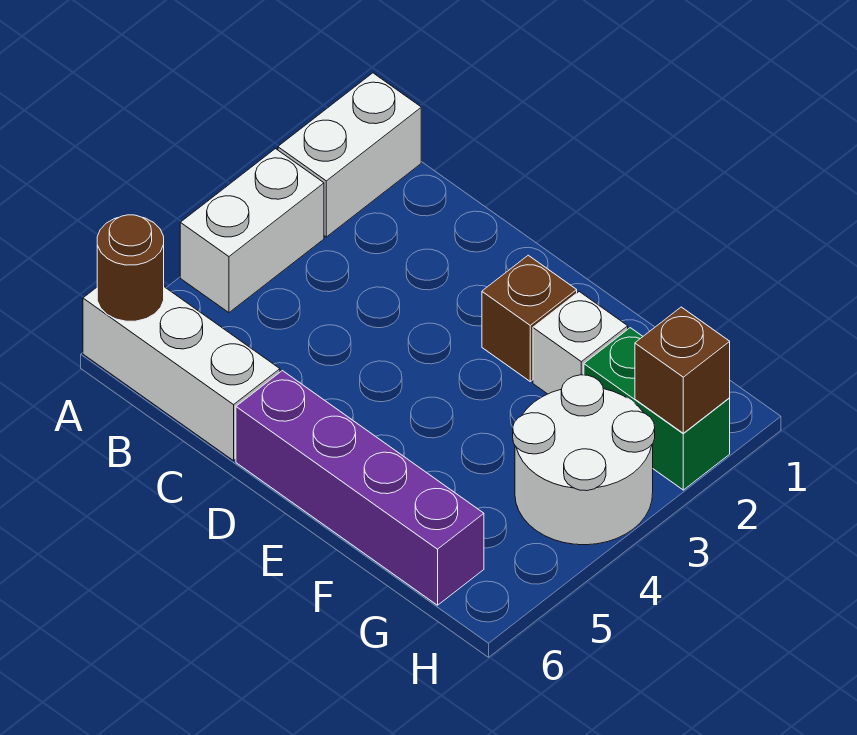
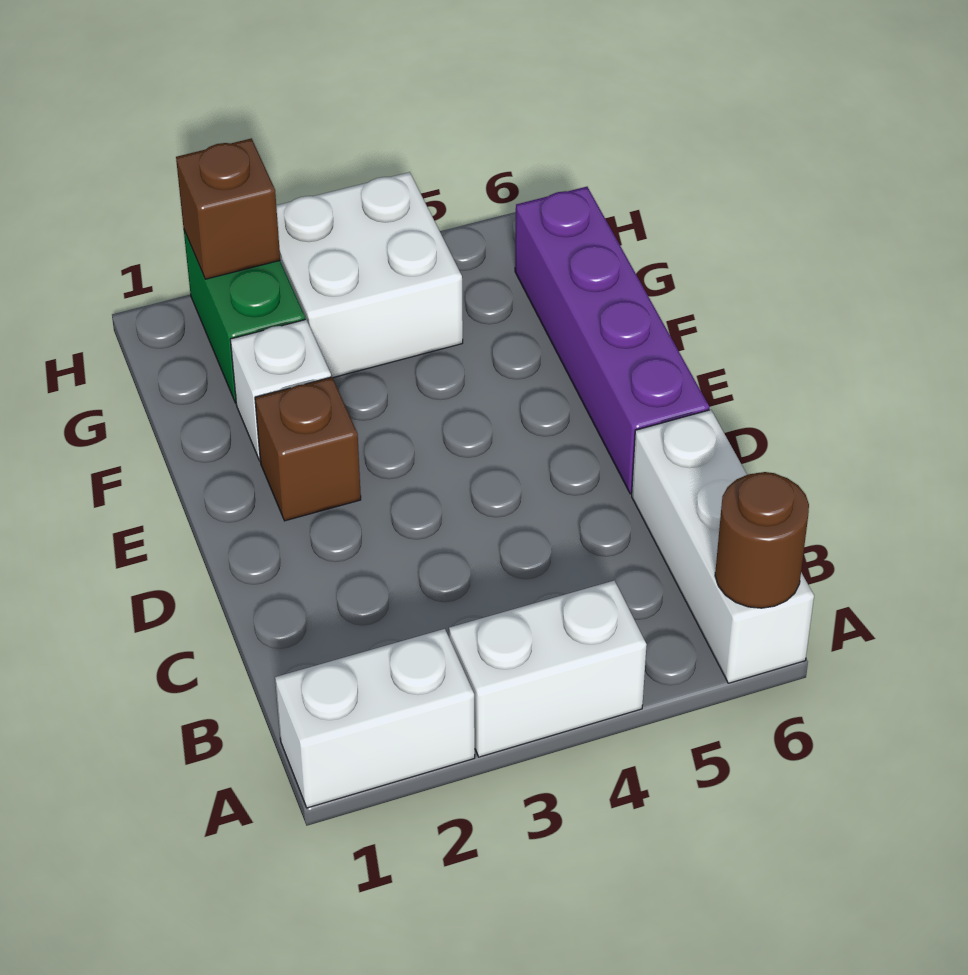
white 2x2 round brick [513,375,655,545] -> white 2x2 brick [276,172,463,378]

